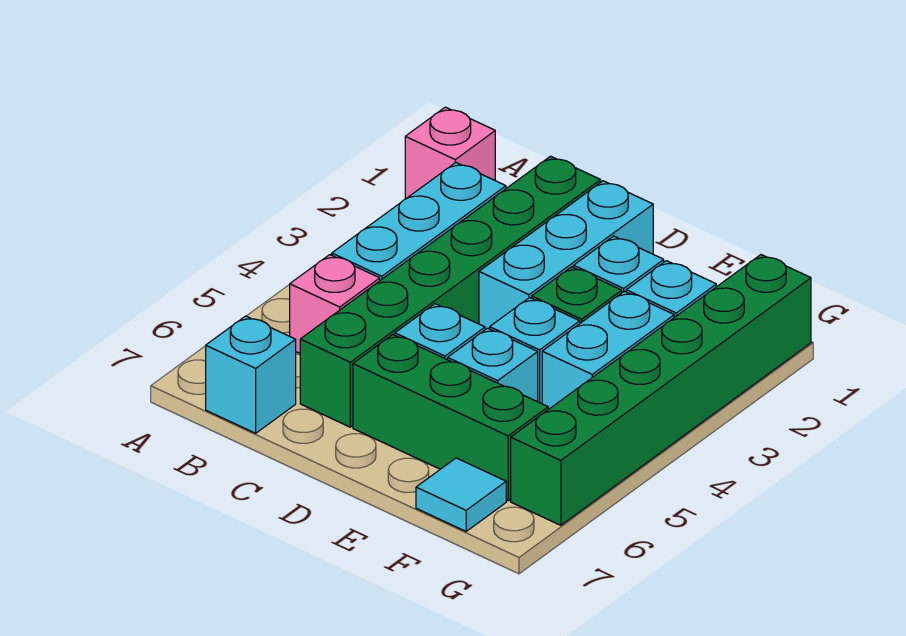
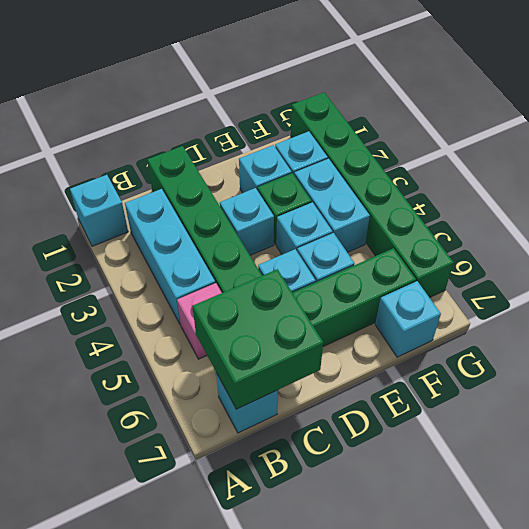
pink 1x1 brick [405,107,495,199] -> cyan 1x1 brick [70,175,128,246]
none -> green 2x2 brick [192,269,323,409]
cyan 1x3 brick [479,181,653,330] -> cyan 1x1 brick [220,188,274,255]
cyan 1x1 tile [416,458,506,531] -> cyan 1x1 brick [375,281,441,357]

